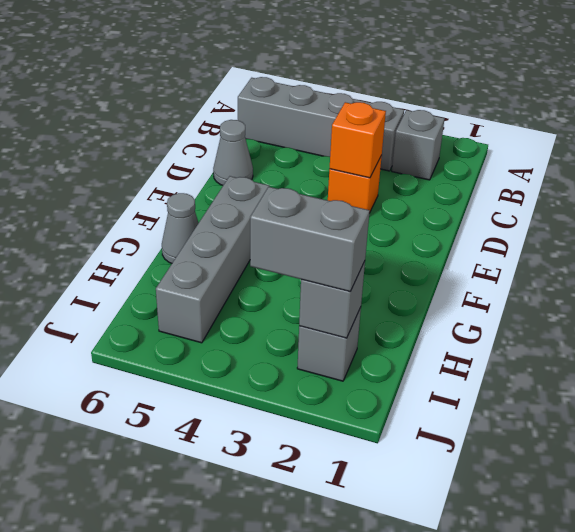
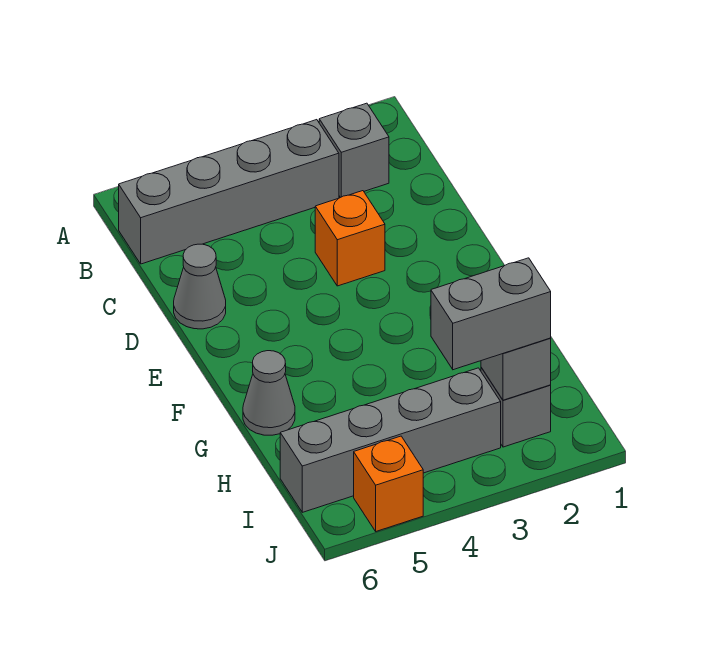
orange 1x1 brick [330,102,386,178] -> orange 1x1 brick moved to [354,436,423,531]
grey 1x4 brick [156,176,270,343] -> grey 1x4 brick turned to [280,368,501,512]

